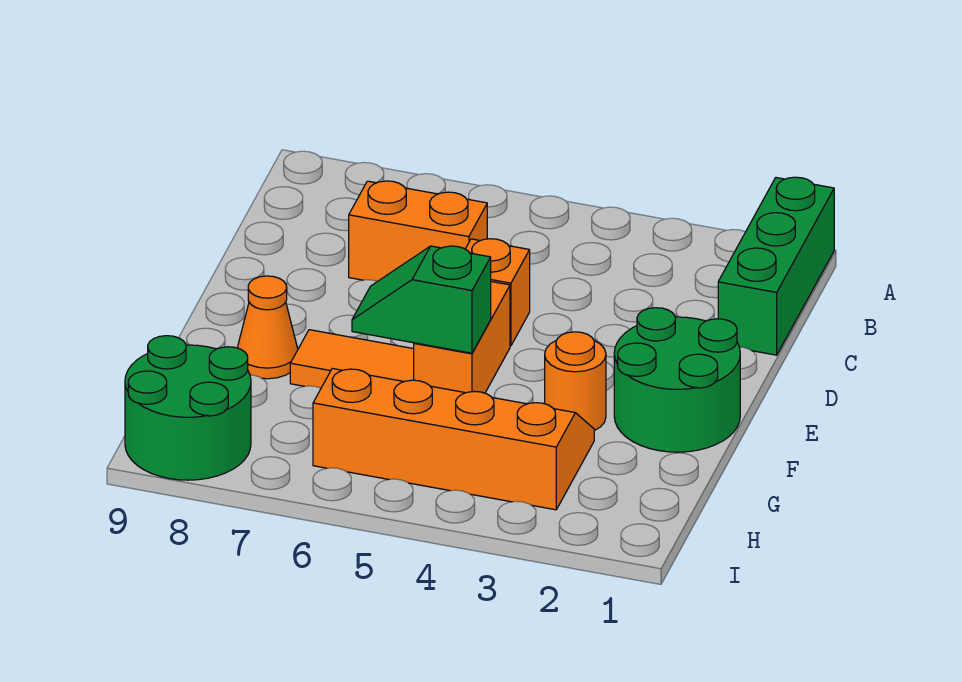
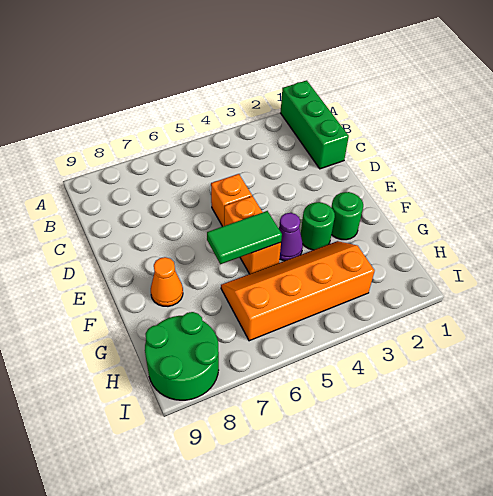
orange 1x2 brick [349,181,487,281] -> none
green 2x2 round brick [614,308,740,452] -> green 1x1 round brick [331,192,363,240]
orange 1x1 round brick [545,332,606,431] -> green 1x1 round brick [301,202,335,250]
none -> purple 1x1 cone [279,213,303,261]
green 1x2 slope [352,246,491,353] -> green 1x2 tile [207,211,282,264]
orange 1x2 tile [290,330,414,388] -> none

